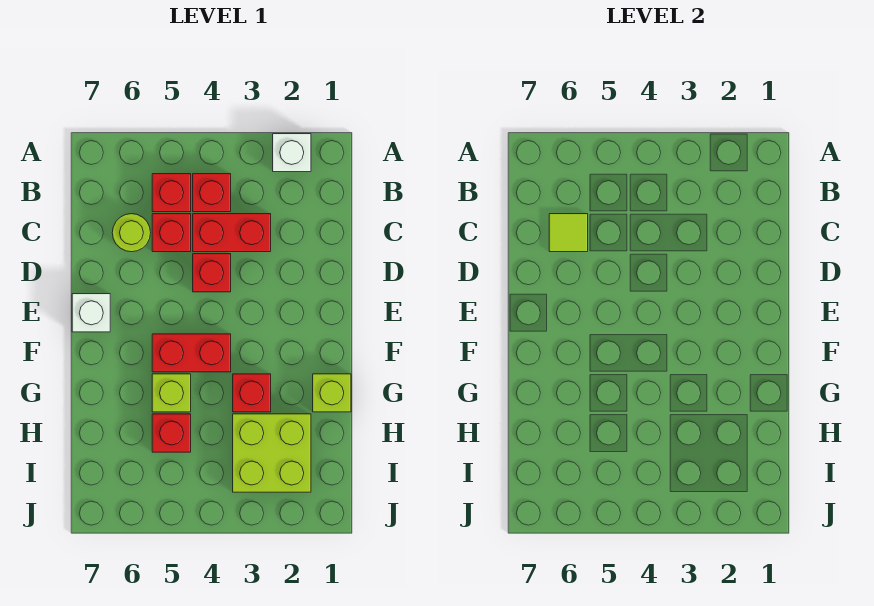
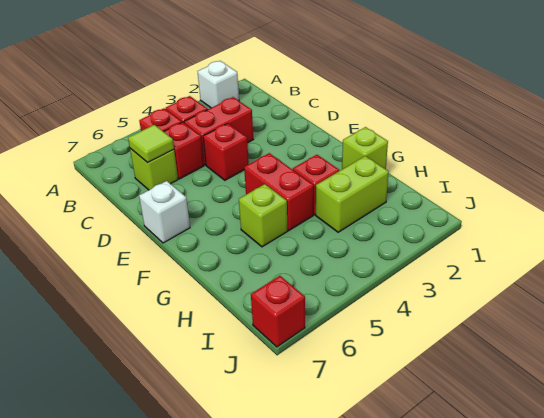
lime 1x1 round brick [112,214,151,252] -> lime 1x1 brick [130,148,178,190]
red 1x2 brick [152,334,231,372] -> red 1x2 brick turned to [244,153,314,230]
lime 2x2 brick [233,414,311,492] -> lime 1x2 brick [316,156,389,232]
red 1x1 brick [152,414,191,452] -> red 1x1 brick moved to [251,276,305,347]

